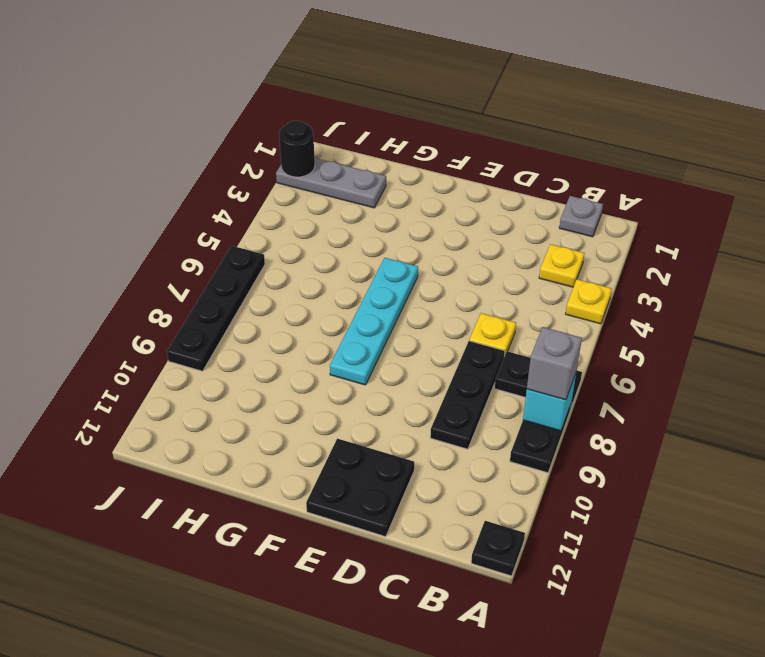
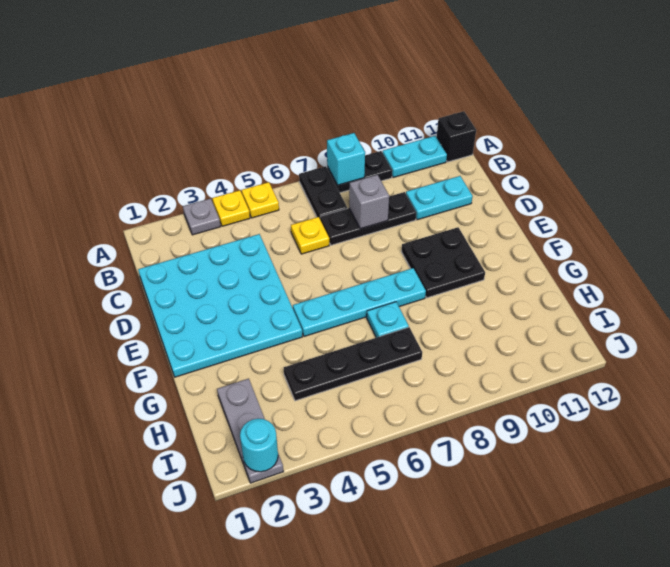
grey 1x1 brick [527,327,582,400] -> grey 1x1 brick moved to [349,175,389,229]
none -> cyan 1x2 plate [382,136,447,178]
black 1x1 plate [471,521,525,576] -> black 1x1 brick [436,111,476,162]
grey 1x1 plate [559,196,603,237] -> grey 1x1 plate moved to [183,198,221,235]
yellow 1x1 plate [539,244,584,287] -> yellow 1x1 plate moved to [242,182,279,218]
none -> cyan 4x4 plate [138,234,302,377]
none -> cyan 1x2 plate [406,176,473,220]
black 2x2 plate [306,439,414,537] -> black 2x2 plate moved to [401,227,485,298]
none -> cyan 1x1 plate [367,302,409,338]
black 1x1 round brick [279,121,315,177] -> cyan 1x1 round brick [240,419,278,472]
black 1x4 plate [167,246,265,371] -> black 1x4 plate moved to [284,327,422,401]

